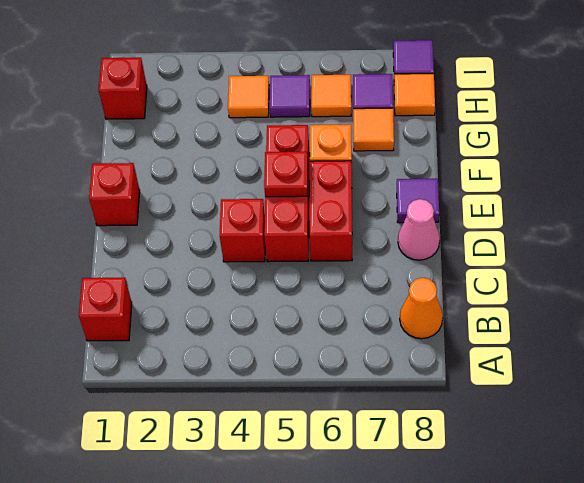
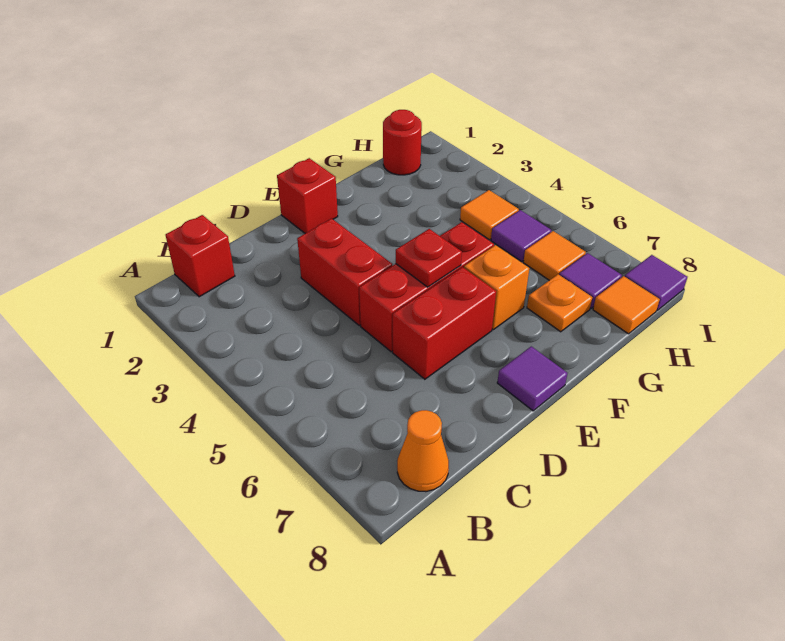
red 1x1 brick [220,199,265,262] -> red 1x2 brick [297,219,392,325]
pink 1x1 cone [398,199,440,260] -> none
orange 1x1 tile [353,108,394,151] -> orange 1x1 plate [527,274,592,332]
red 1x1 brick [99,58,147,119] -> red 1x1 round brick [383,110,422,175]

